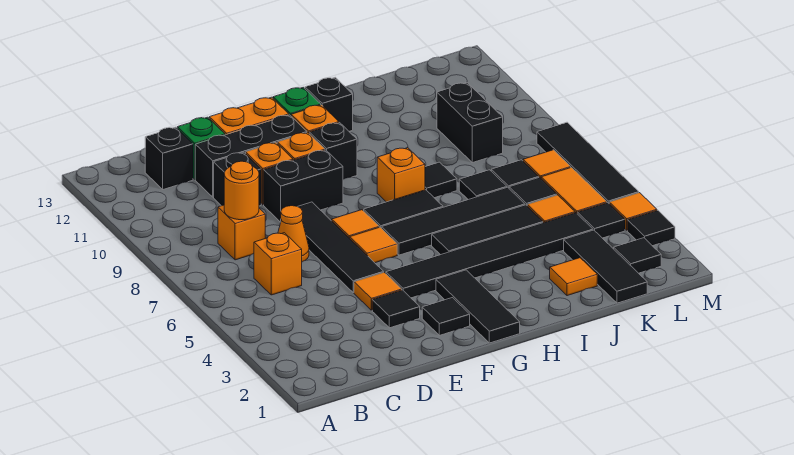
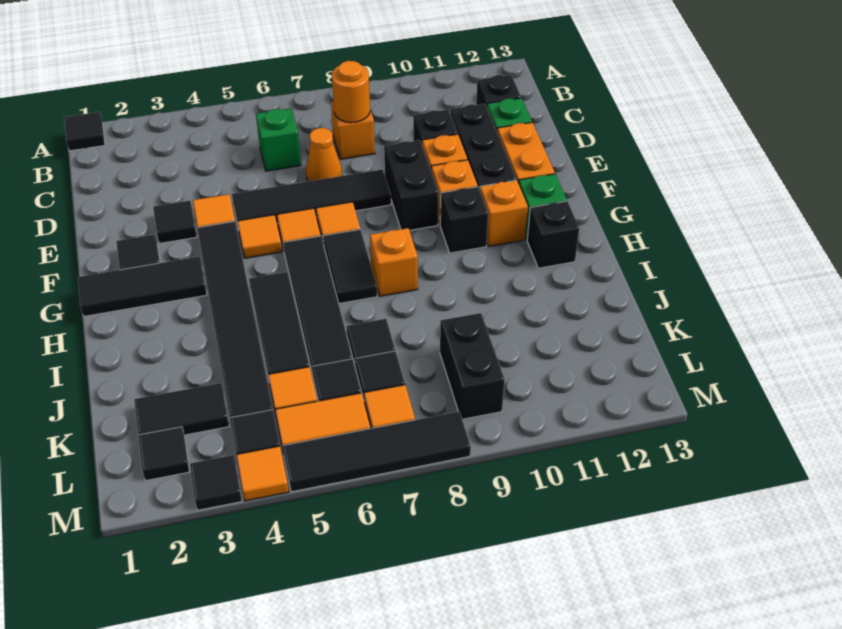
orange 1x1 brick [254,233,302,295] -> green 1x1 brick [256,108,301,171]
black 1x1 tile [425,162,457,198] -> black 1x1 tile moved to [64,112,105,151]
orange 1x1 tile [550,258,597,296] -> orange 1x1 tile moved to [237,215,282,258]
black 1x3 tile [564,230,647,303] -> black 1x2 tile [134,383,229,435]
black 1x2 brick [437,83,503,163] -> black 1x2 brick turned to [440,313,505,419]

